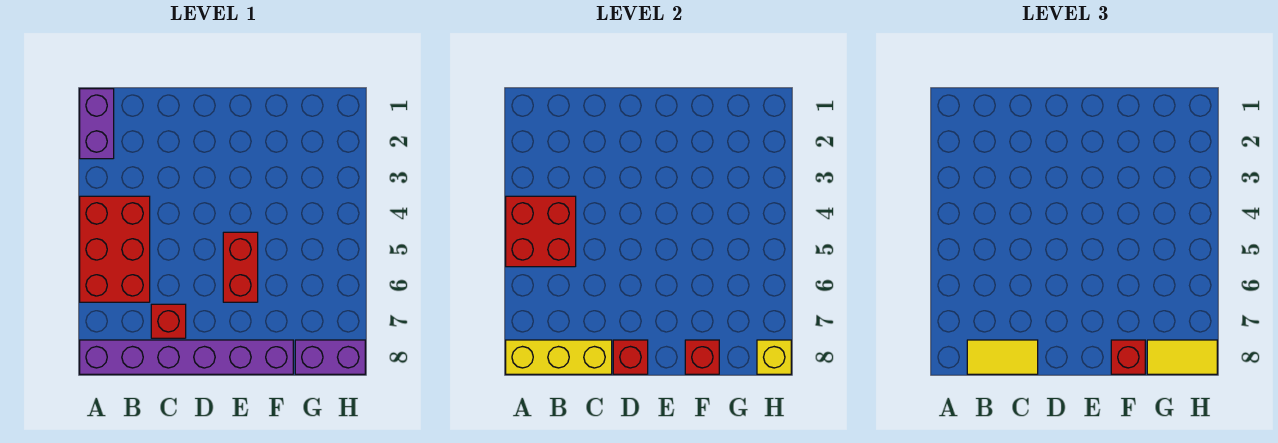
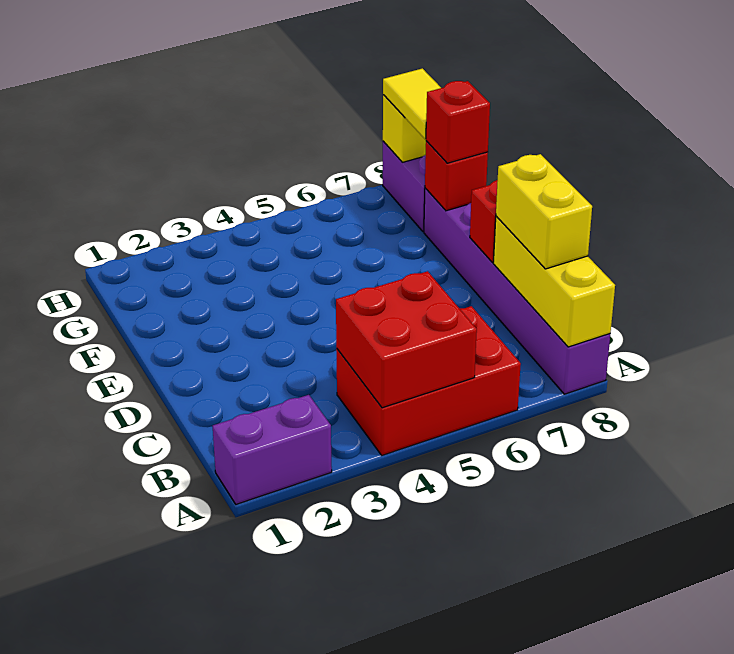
yellow 1x2 tile [967,340,1038,374] -> yellow 1x2 brick [496,154,592,269]
red 1x1 brick [151,304,186,338] -> none
red 1x2 brick [223,232,258,302] -> none

